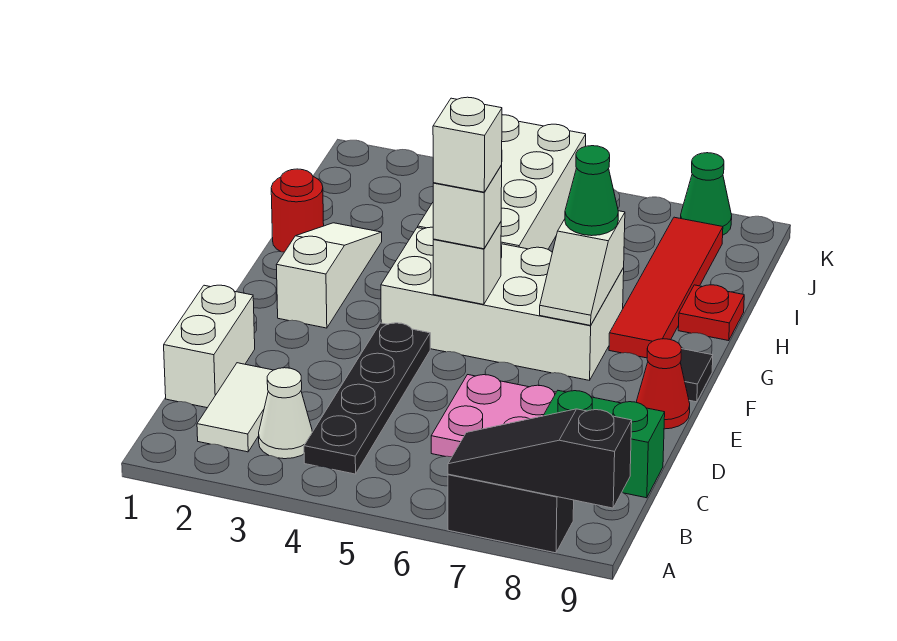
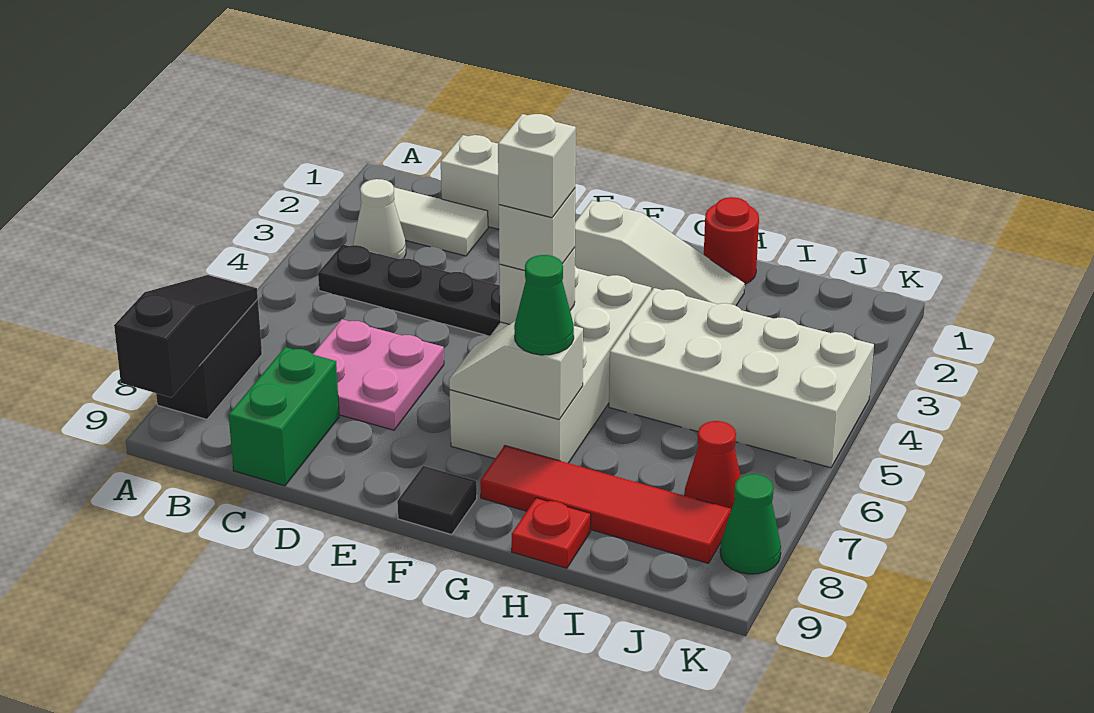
red 1x1 cone [636,339,690,429] -> red 1x1 cone moved to [685,421,741,510]

